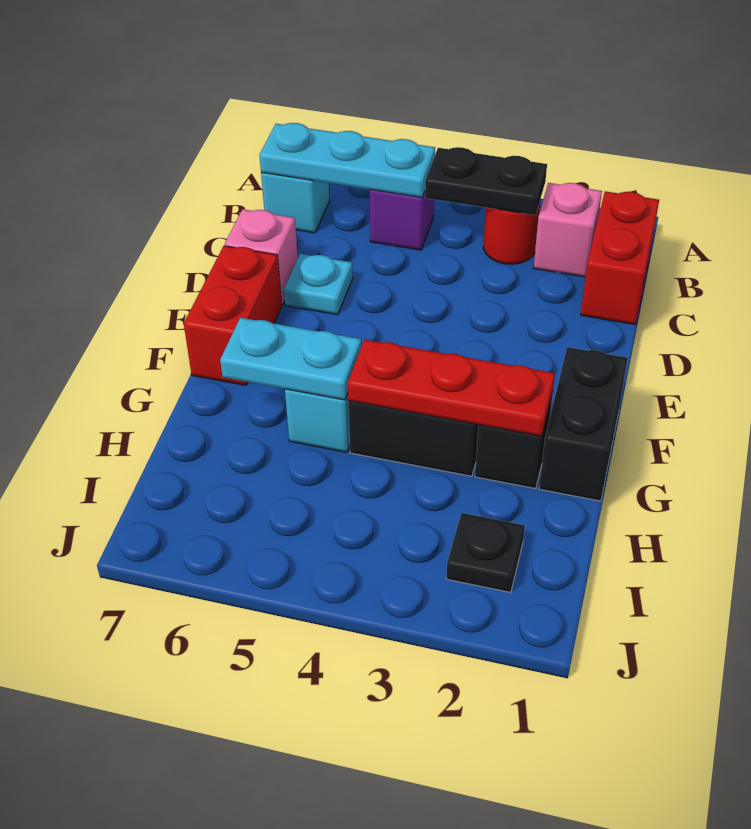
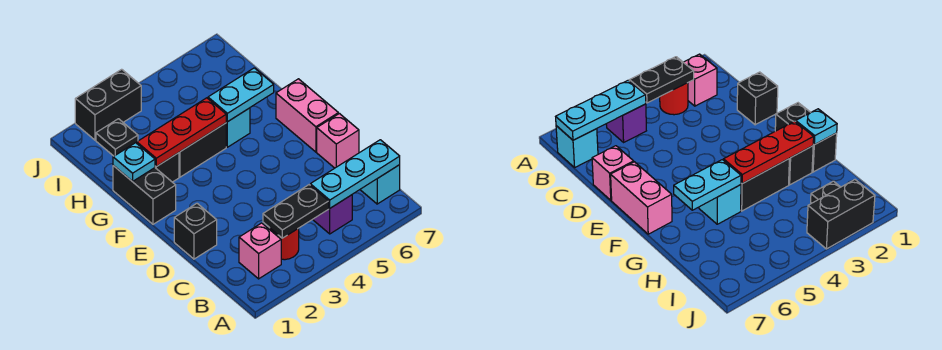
red 1x2 brick [581,191,659,325] -> none
none -> black 1x1 brick [174,204,217,259]
cyan 1x1 plate [284,254,353,315] -> cyan 1x1 plate moved to [113,143,155,182]
red 1x2 brick [184,246,282,385] -> pink 1x2 brick [276,79,338,152]
none -> black 1x2 brick [75,69,141,140]

